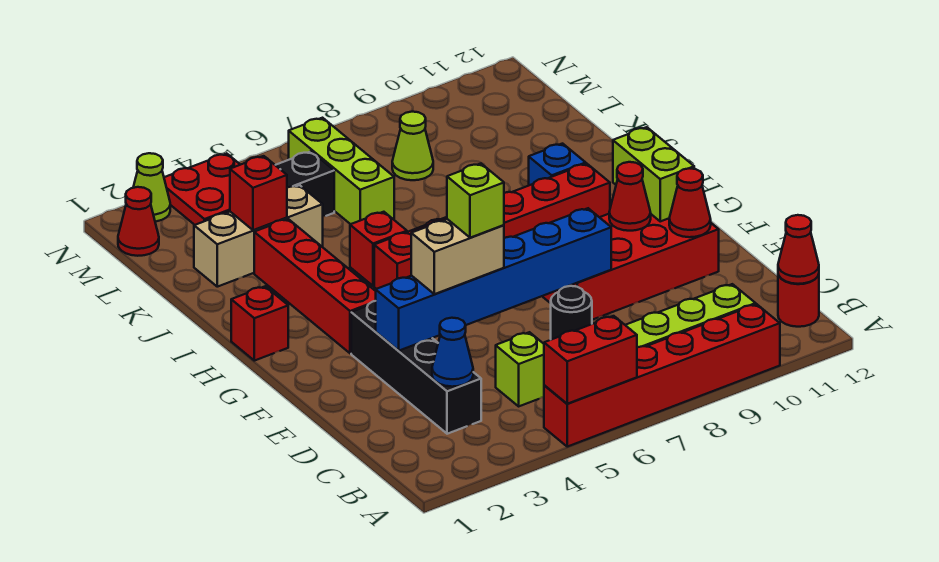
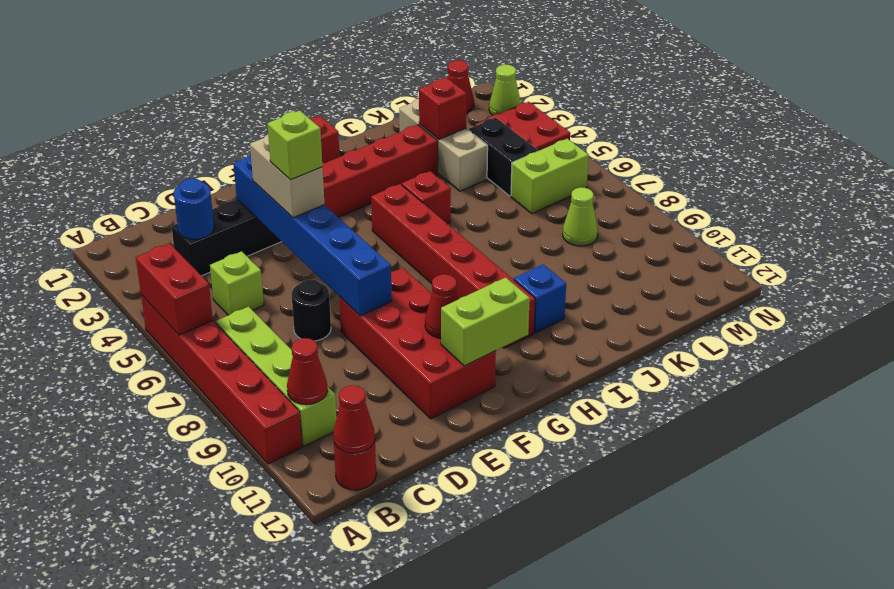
blue 1x1 cone [432,318,473,387] -> blue 1x1 round brick [174,179,214,239]
red 1x1 cone [669,168,711,237] -> red 1x1 cone moved to [287,338,328,405]
lime 1x3 brick [289,118,394,224] -> lime 1x2 brick [511,139,589,214]

